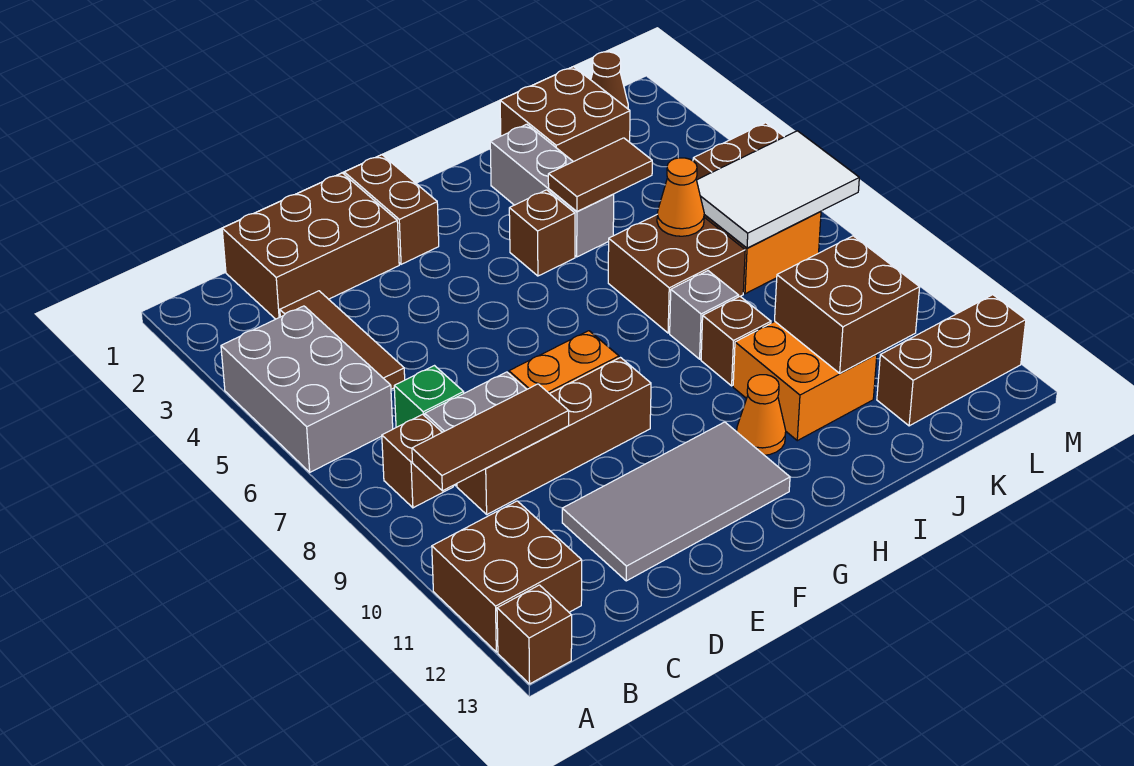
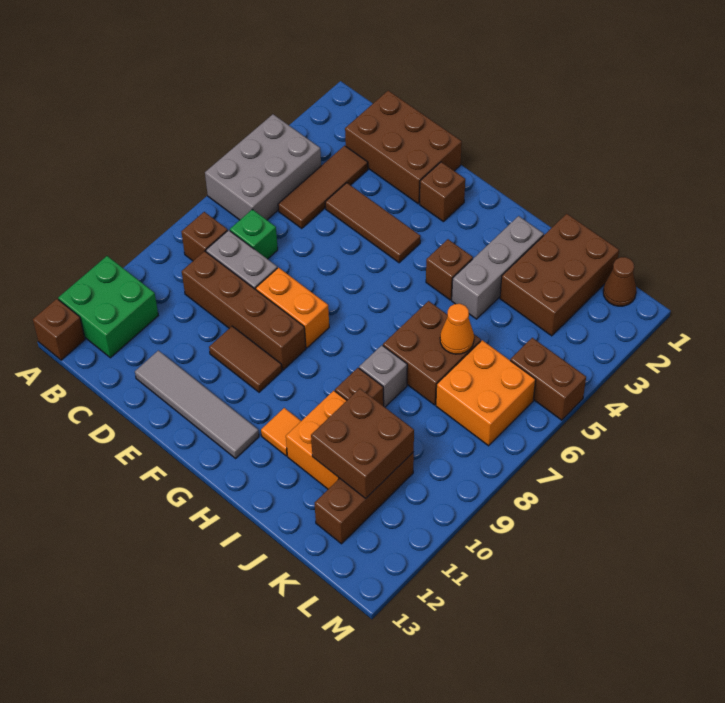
brown 2x2 brick [432,501,582,652] -> green 2x2 brick [58,256,158,358]
brown 1x3 tile [412,384,569,491] -> brown 1x3 tile moved to [325,183,421,263]
grey 2x4 tile [562,422,790,581] -> grey 1x4 tile [135,350,259,458]
brown 1x2 brick [344,155,439,264] -> brown 1x1 brick [420,162,465,222]
orange 1x1 cone [737,375,786,455] -> orange 1x1 tile [261,408,301,456]
brown 1x2 tile [548,138,652,211] -> brown 1x2 tile moved to [209,326,282,392]
brown 2x2 brick [500,67,630,162] -> brown 2x3 brick [500,214,619,336]
white 2x3 tile [697,131,859,248] -> none
brown 1x3 brick [877,295,1026,426] -> brown 1x3 brick turned to [315,452,414,544]

